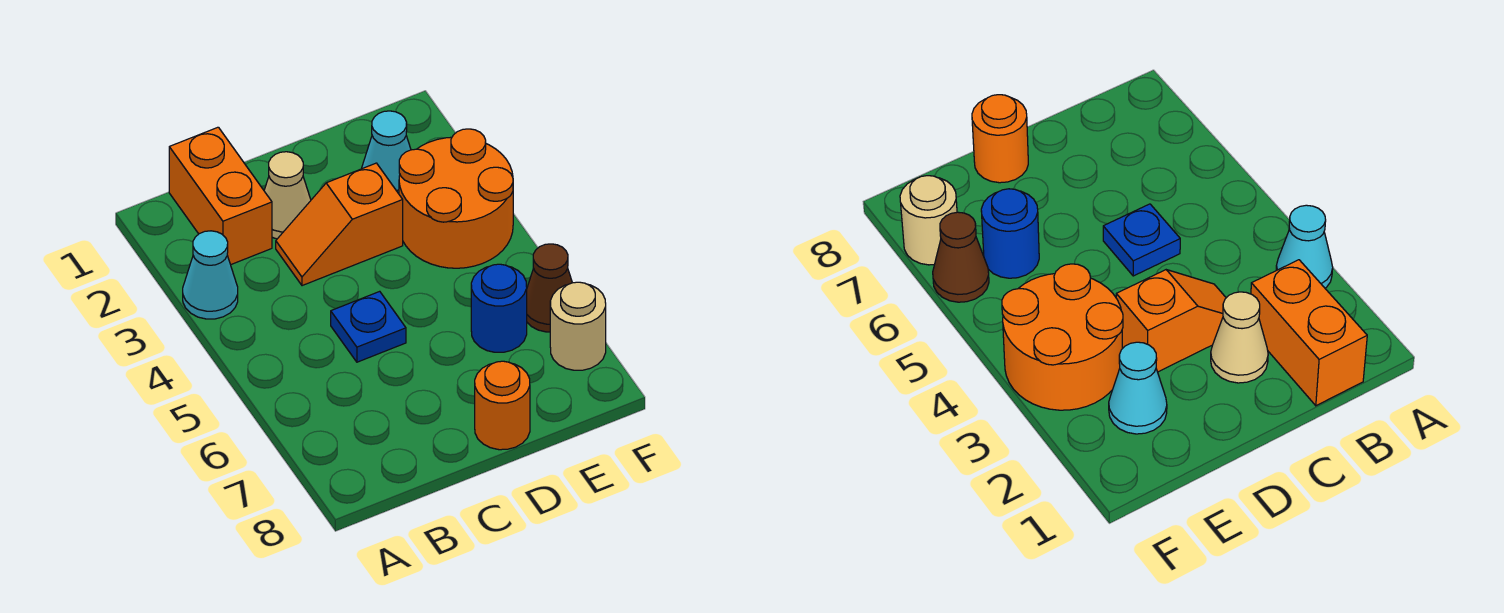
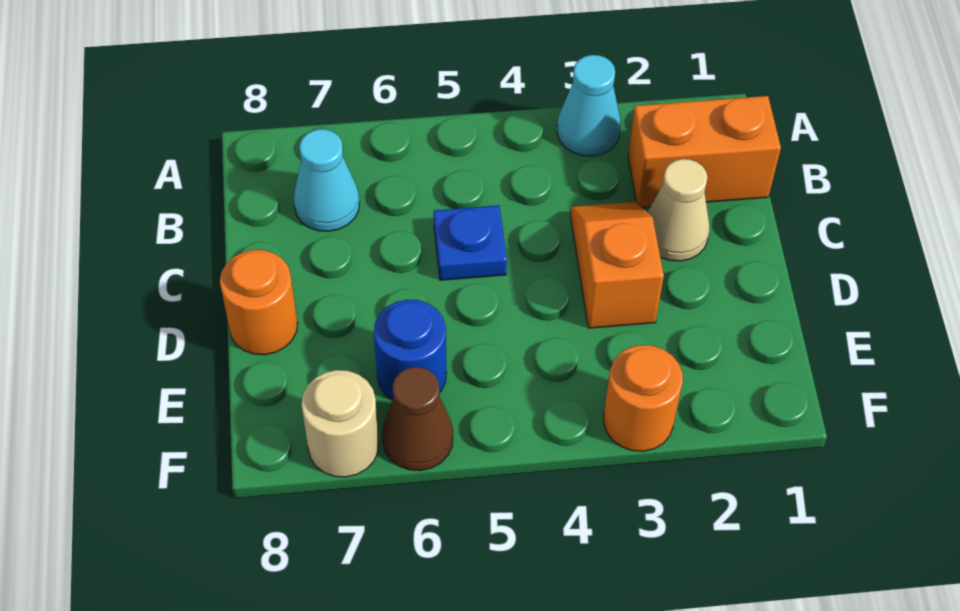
cyan 1x1 cone [362,111,411,194] -> cyan 1x1 cone moved to [294,129,360,231]
orange 2x2 round brick [399,129,513,268] -> orange 1x1 round brick [604,345,683,451]

